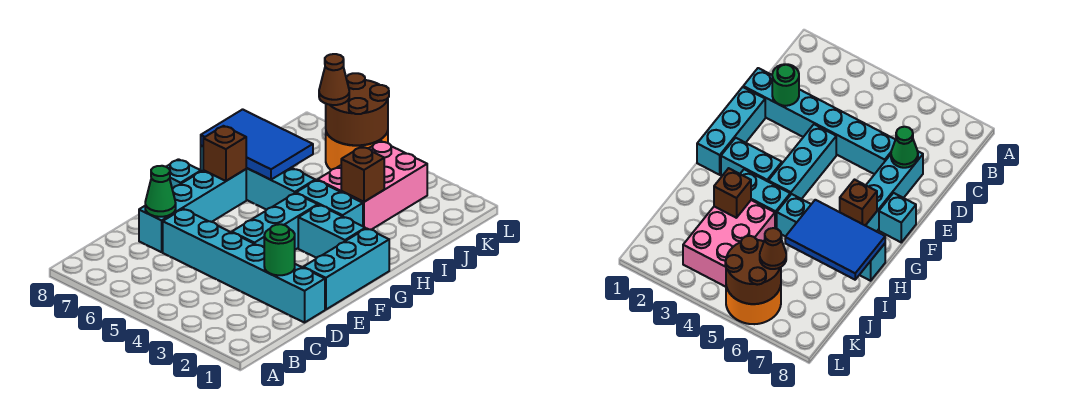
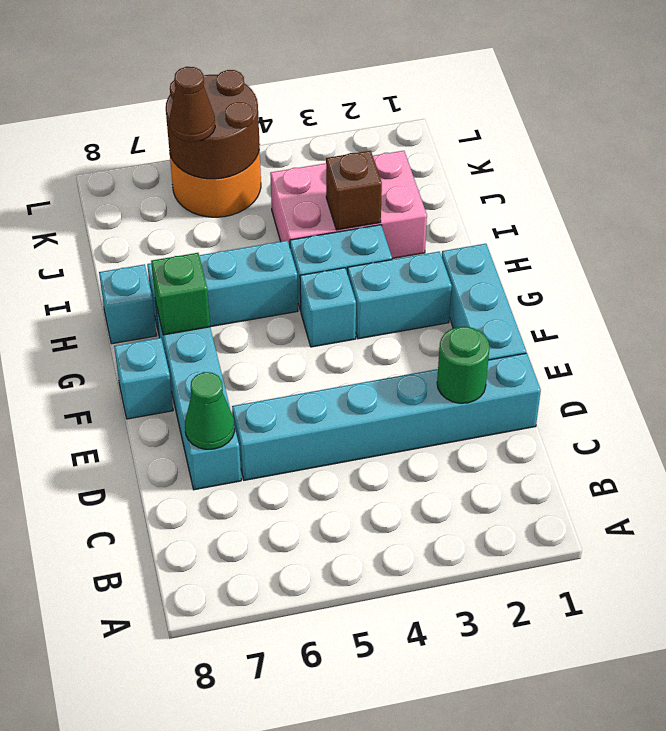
cyan 1x3 brick [232,193,318,250] -> cyan 1x1 brick [300,268,356,347]
brown 1x1 brick [203,126,246,181] -> green 1x1 brick [151,253,210,335]
blue 2x3 tile [201,109,313,180] -> none
pink 2x3 brick [317,141,427,230] -> pink 2x3 brick turned to [270,151,427,259]

